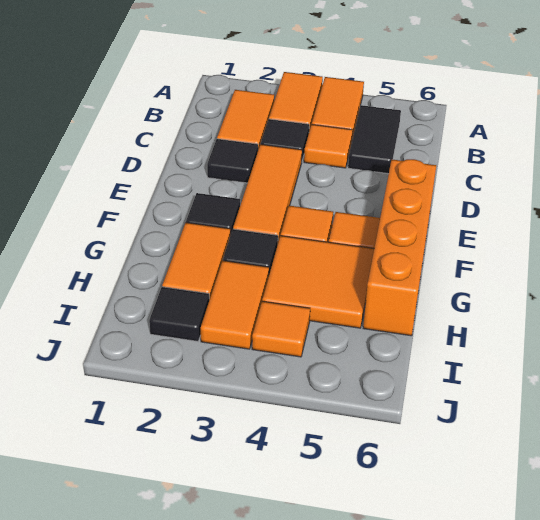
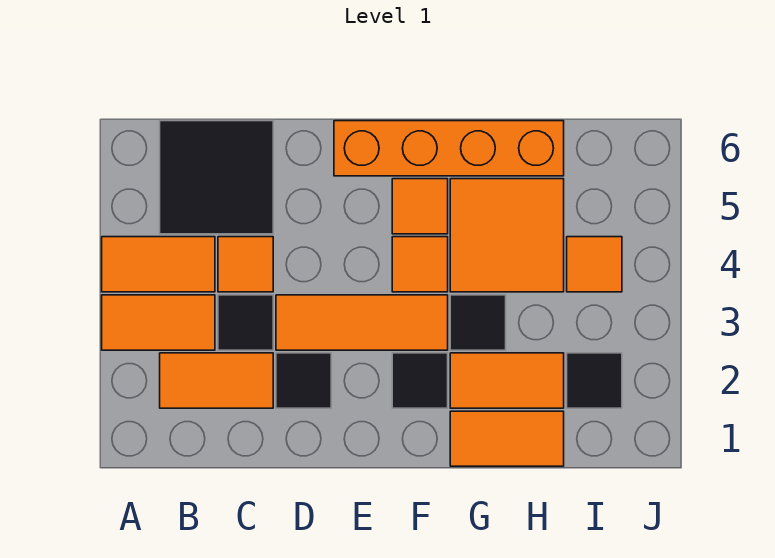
black 1x2 tile [348,105,401,174] -> black 2x2 tile [160,121,273,234]
orange 1x2 tile [201,261,269,349] -> orange 1x2 tile moved to [450,411,564,466]

